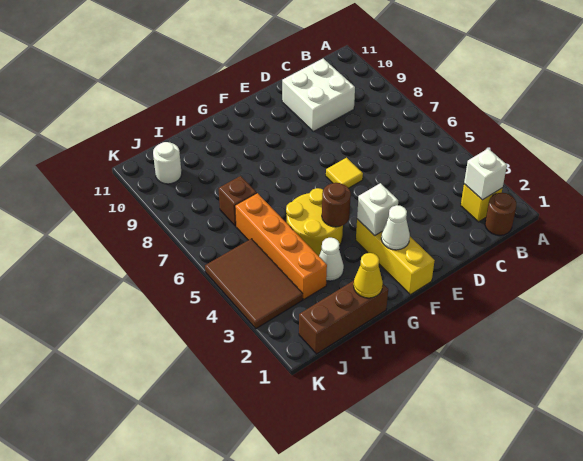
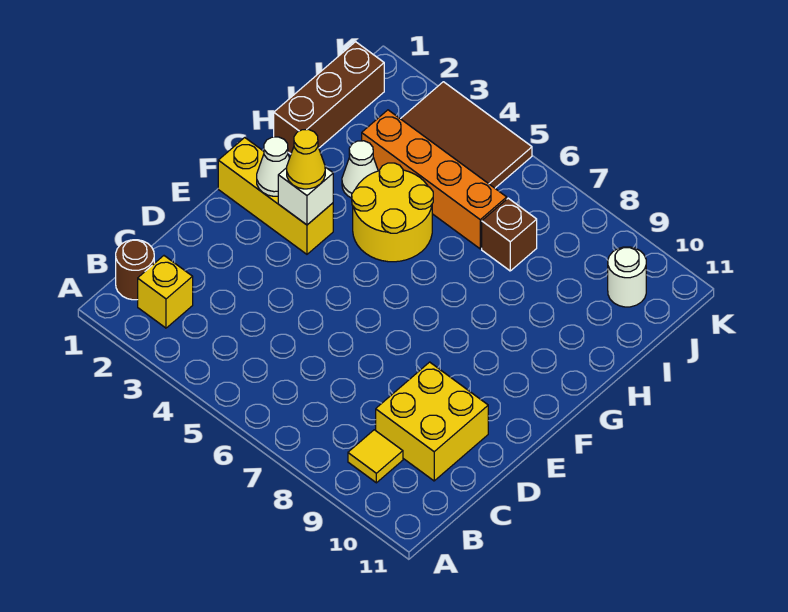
white 1x1 brick [464,149,507,200] -> none
white 2x2 brick [282,59,355,131] -> yellow 2x2 brick [376,362,488,481]
yellow 1x1 tile [326,158,363,188] -> yellow 1x1 tile moved to [348,430,403,483]
brown 1x1 round brick [322,183,351,227] -> none
yellow 1x1 cone [354,253,383,298] -> yellow 1x1 cone moved to [287,129,325,189]

